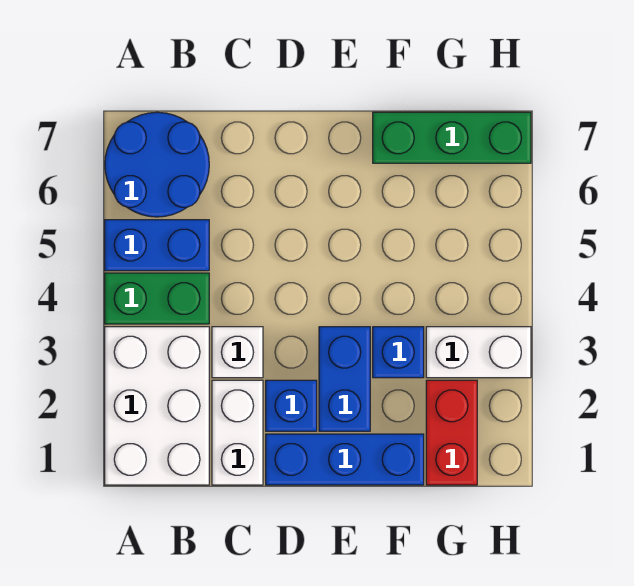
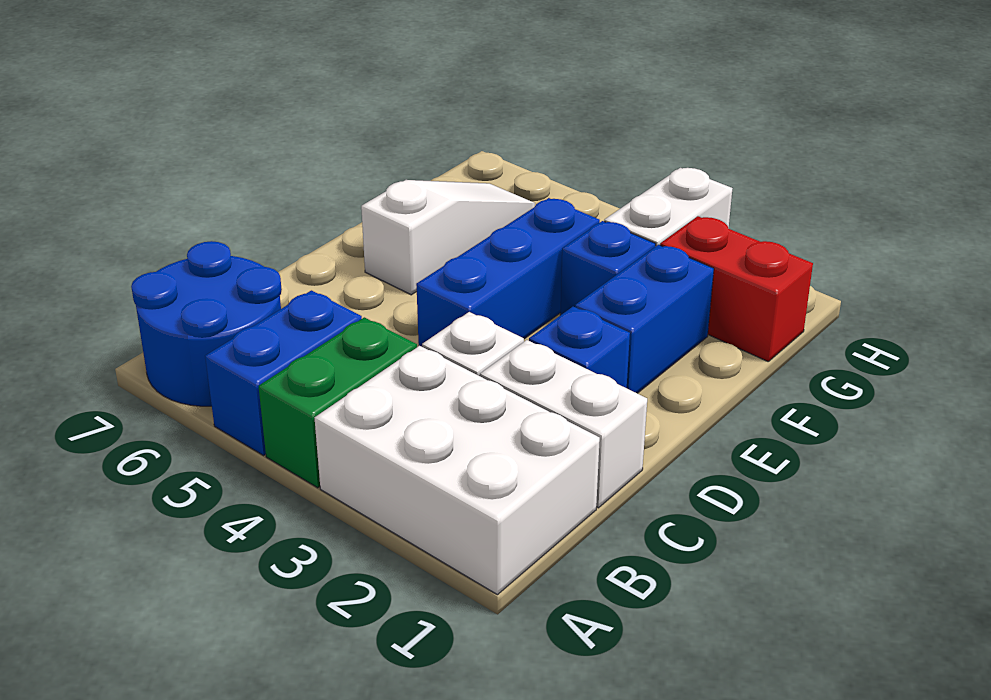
blue 1x3 brick [266,434,424,485] -> blue 1x3 brick moved to [416,198,600,347]
blue 1x2 brick [319,327,370,431] -> blue 1x2 brick turned to [575,245,714,393]
none -> white 1x3 slope [361,180,535,295]
green 1x3 brick [373,112,531,163] -> none

